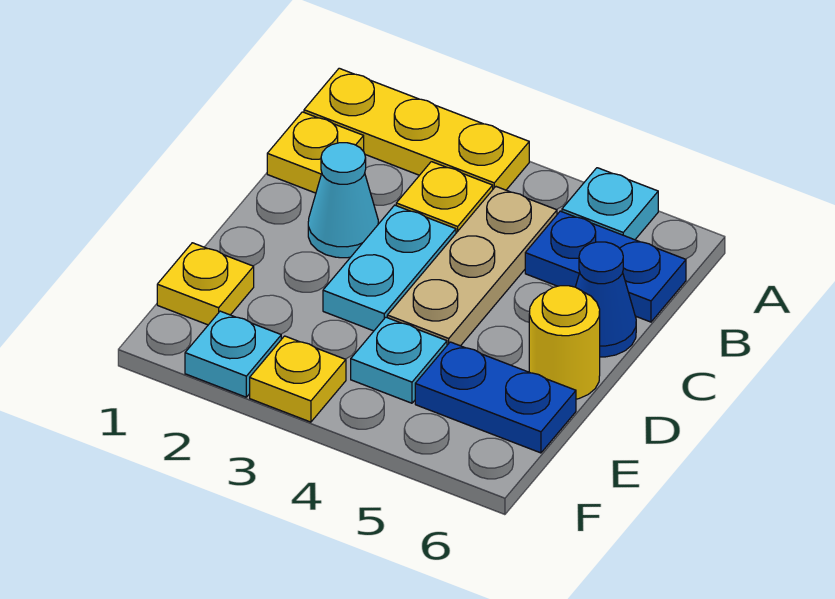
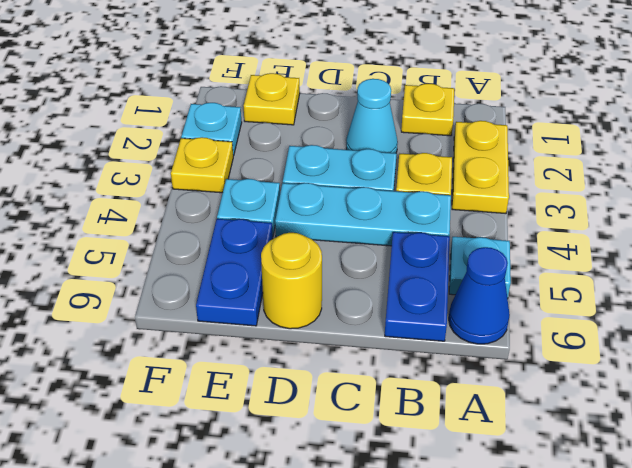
yellow 1x3 plate [304,68,529,190] -> yellow 1x2 plate [452,121,509,214]
tan 1x3 plate [387,187,557,346] -> cyan 1x3 plate [275,183,451,246]
blue 1x1 cone [576,242,636,357] -> blue 1x1 cone moved to [449,247,510,344]

